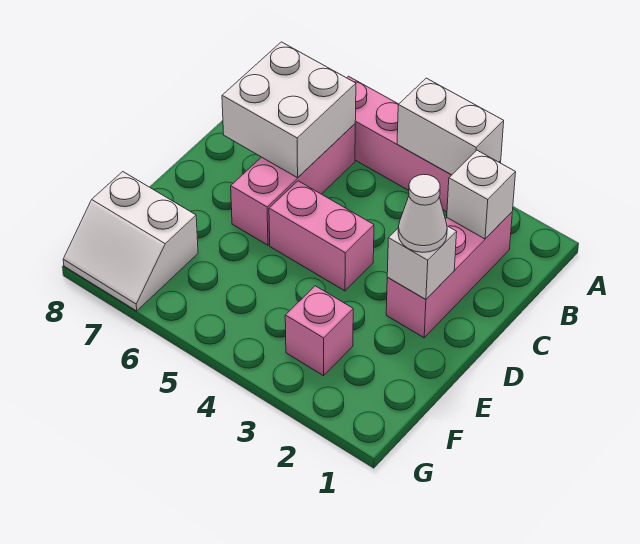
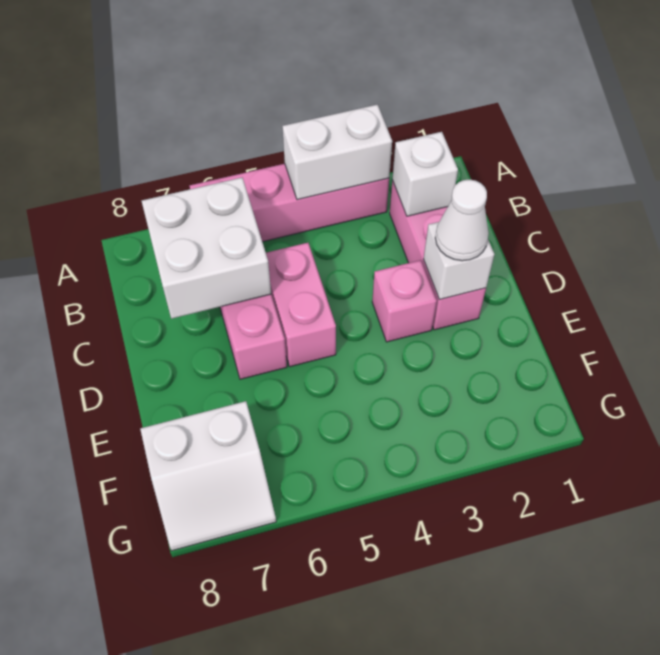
pink 1x2 brick [269,181,374,291] -> pink 1x2 brick turned to [266,243,336,367]
pink 1x1 brick [285,286,353,376] -> pink 1x1 brick moved to [372,260,437,342]

